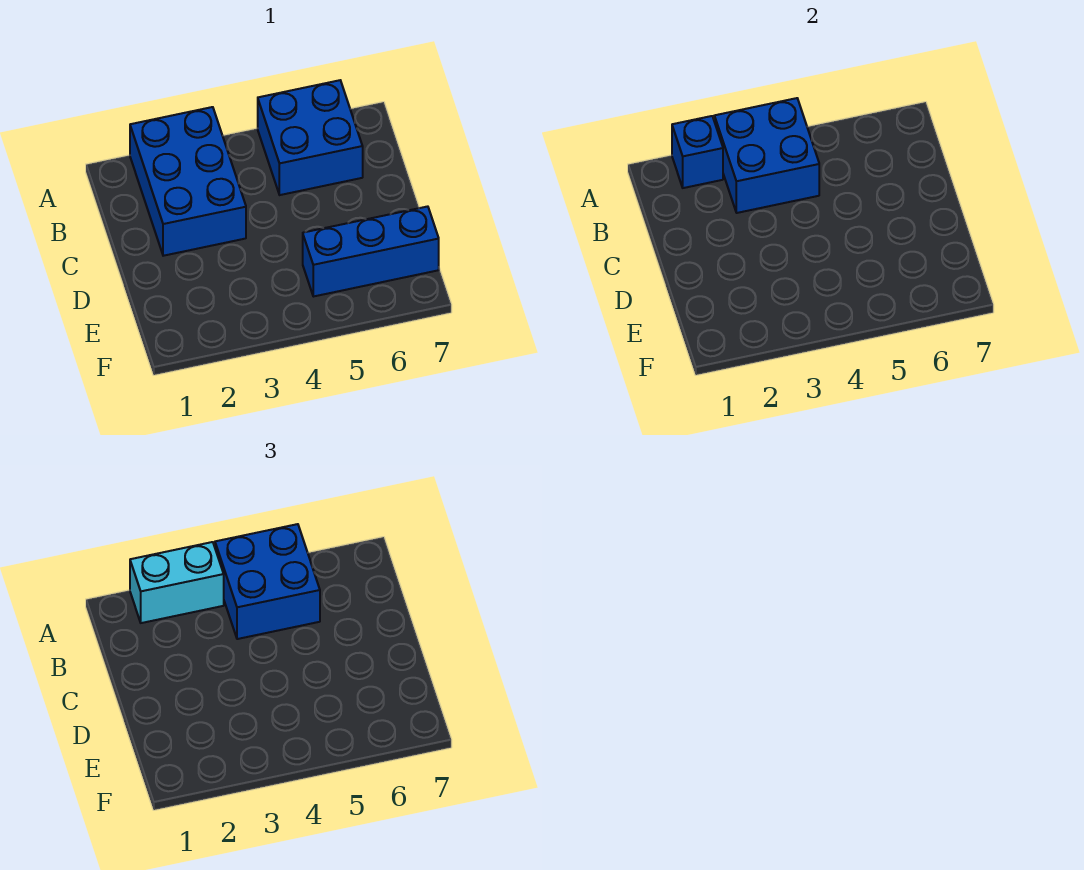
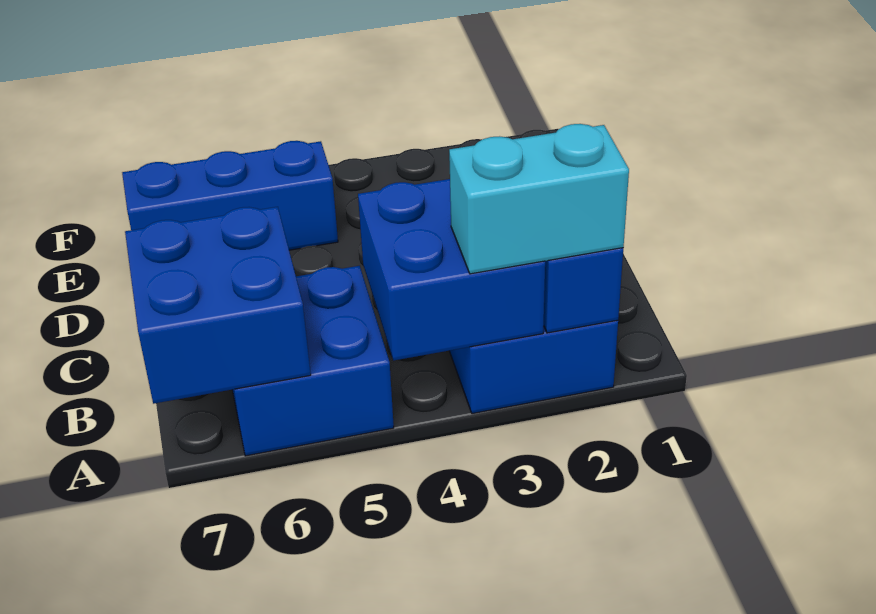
blue 2x2 brick [215,524,320,639] -> blue 2x2 brick moved to [125,207,311,404]

